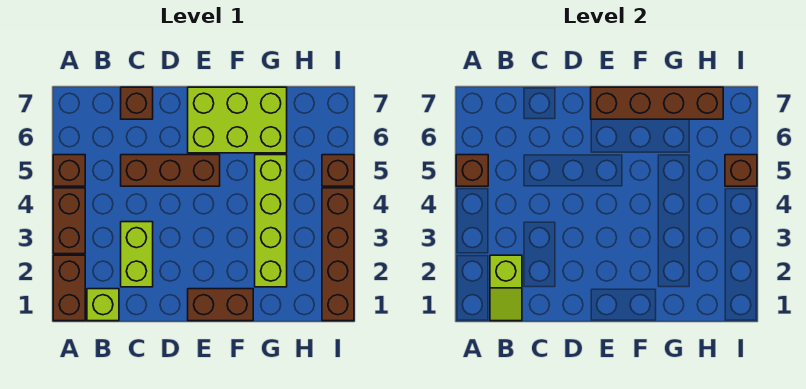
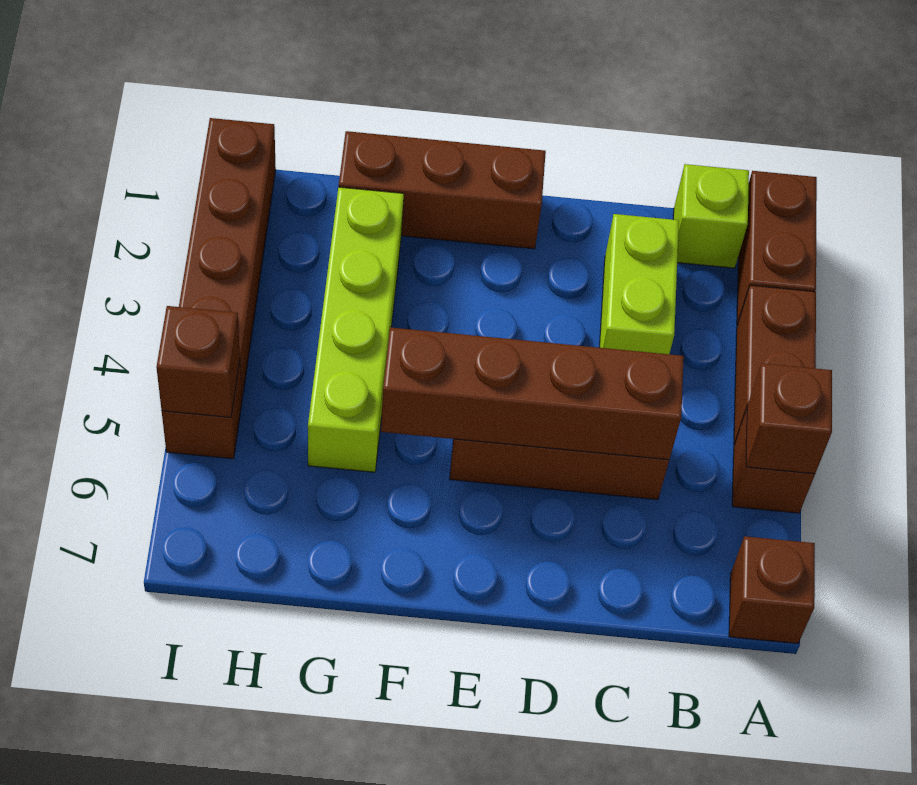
lime 1x2 slope [490,255,522,321] -> none
brown 1x1 brick [121,87,153,119] -> brown 1x1 brick moved to [729,536,815,643]
brown 1x2 brick [188,289,253,321] -> brown 1x3 brick [339,131,546,249]
lime 2x3 brick [188,87,287,153] -> none
brown 1x4 brick [591,87,723,119] -> brown 1x4 brick moved to [381,327,684,460]

